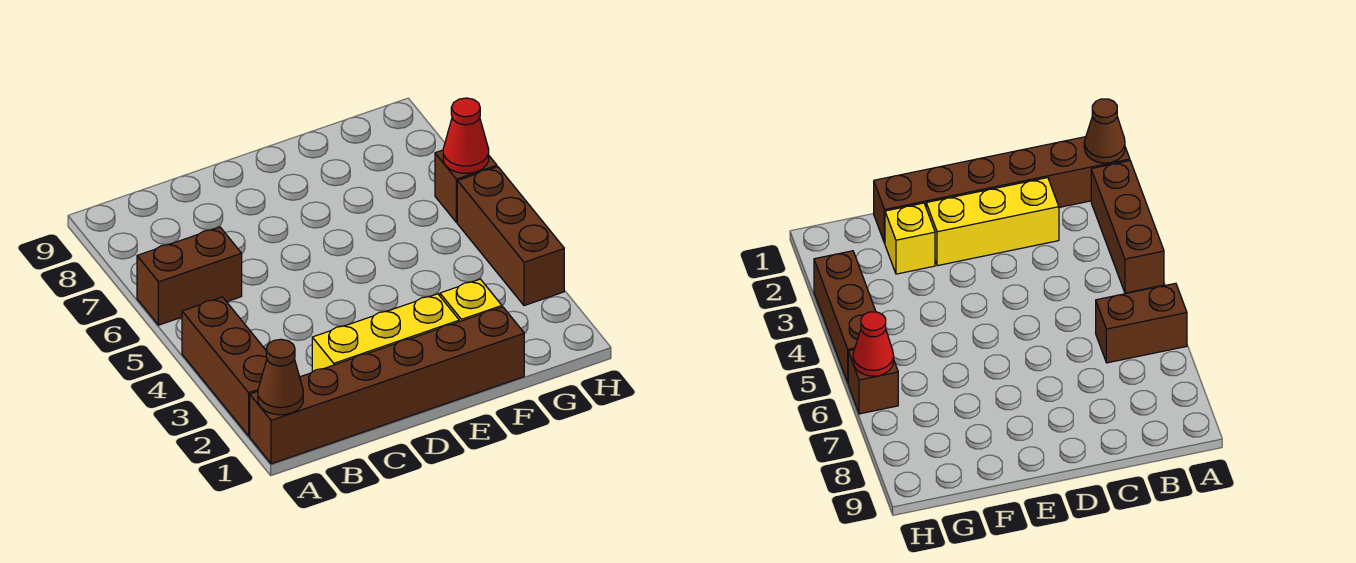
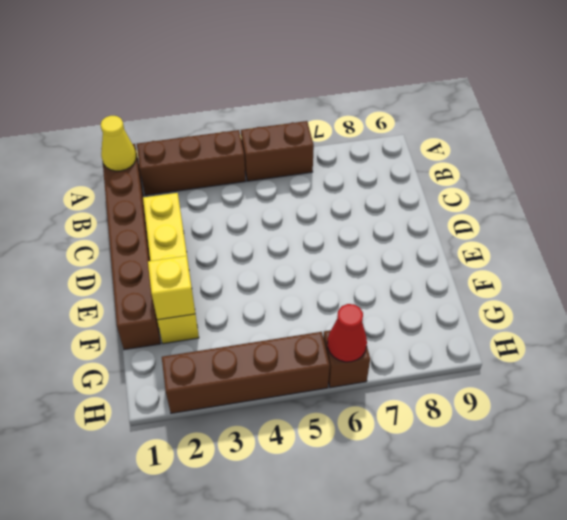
brown 1x1 cone [258,339,303,415] -> yellow 1x1 cone [101,116,136,171]
brown 1x2 brick [137,227,242,325] -> brown 1x2 brick turned to [241,121,314,181]
none -> yellow 1x1 brick [148,256,195,320]
brown 1x3 brick [457,167,564,306] -> brown 1x4 brick [162,332,330,413]

